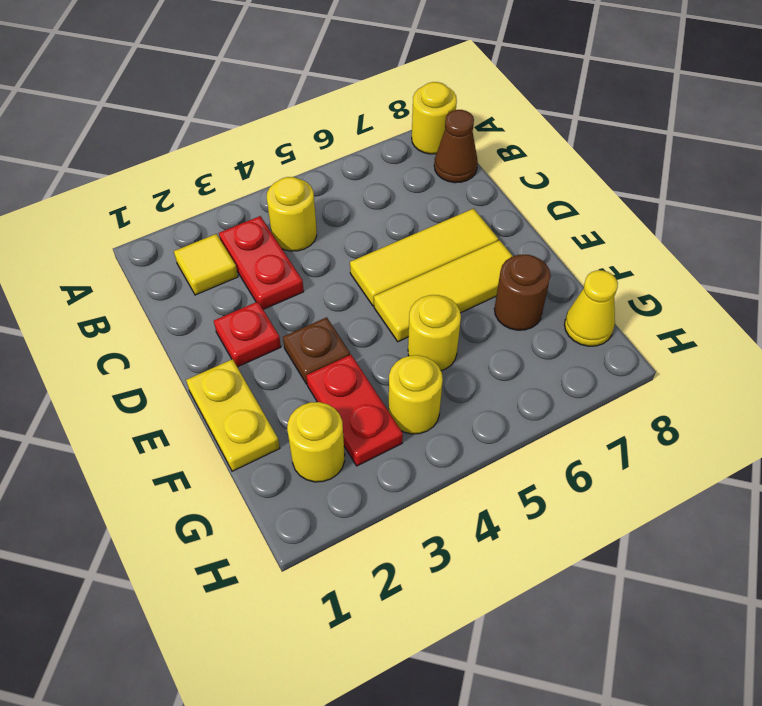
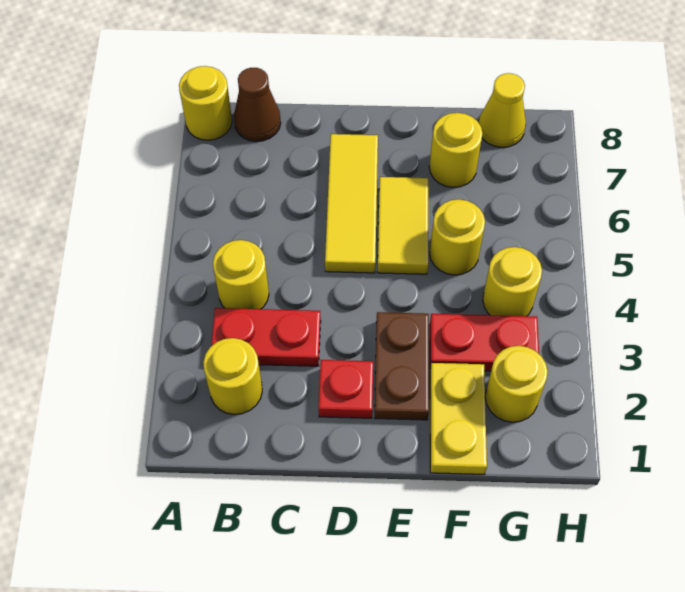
yellow 1x1 tile [174,234,238,295] -> yellow 1x1 round brick [203,338,262,415]
yellow 1x2 plate [186,359,280,471] -> yellow 1x2 plate turned to [430,363,487,474]
brown 1x1 plate [283,317,350,384] -> brown 1x2 plate [375,312,429,420]
yellow 1x3 tile [374,240,513,342] -> yellow 1x2 tile [377,177,428,274]
brown 1x1 round brick [494,255,551,330] -> yellow 1x1 round brick [429,113,483,188]

